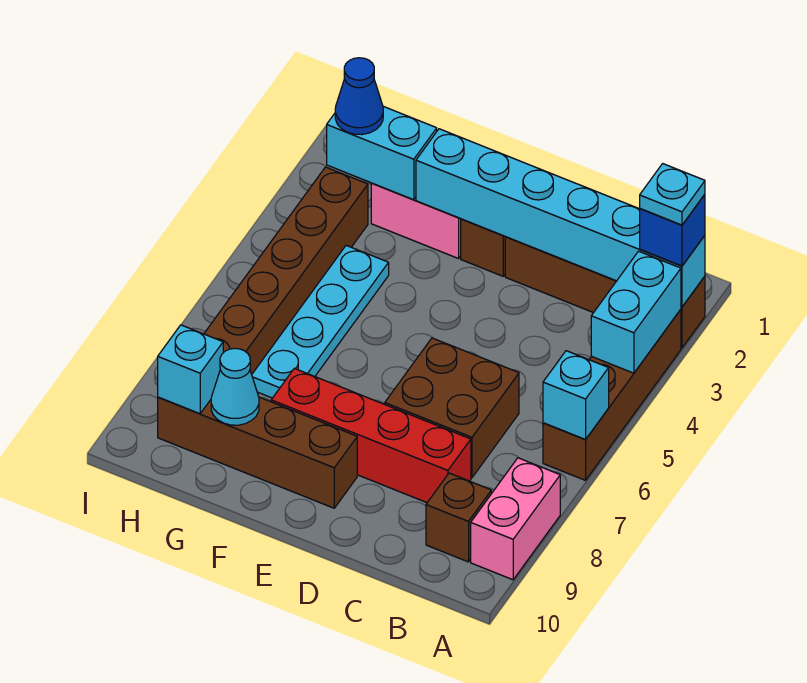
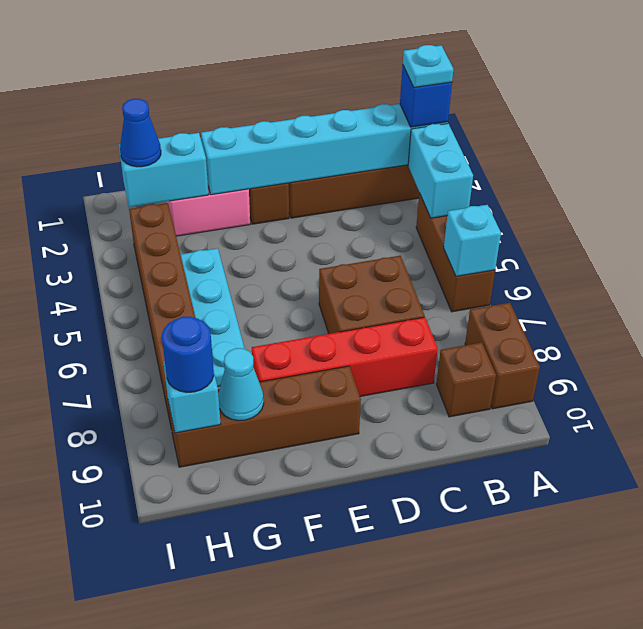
brown 1x4 brick [543,309,681,480] -> brown 1x3 brick [416,193,495,312]
pink 1x2 brick [471,458,560,580] -> brown 1x2 brick [465,303,540,409]
none -> blue 1x1 round brick [162,317,214,392]

